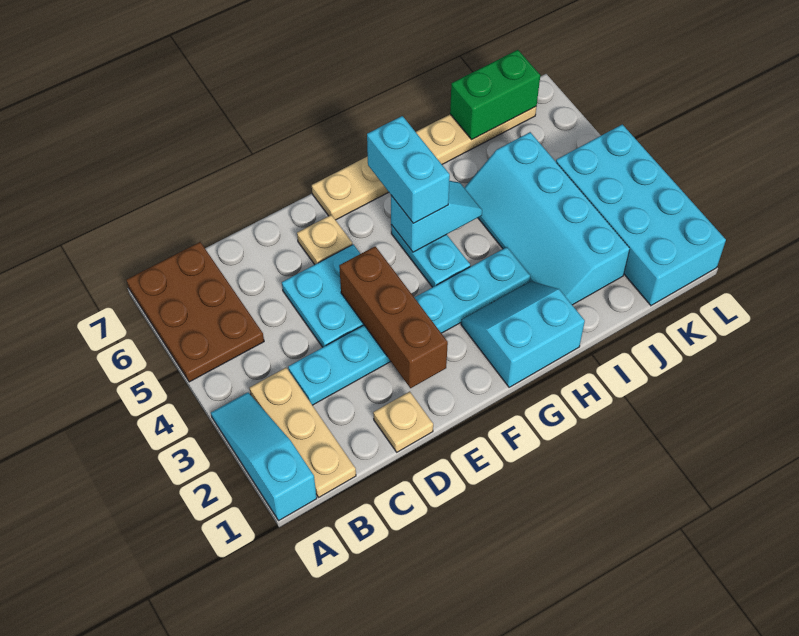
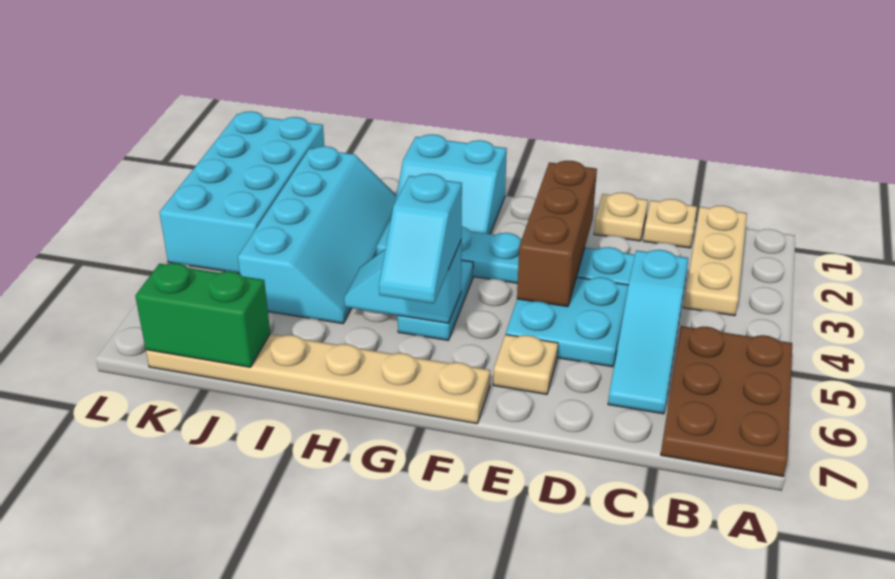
cyan 1x3 slope [211,392,317,521] -> cyan 1x3 slope moved to [608,250,688,414]
none -> tan 1x1 plate [643,199,697,248]
cyan 1x2 brick [367,116,450,223] -> cyan 1x2 slope [379,174,462,304]

